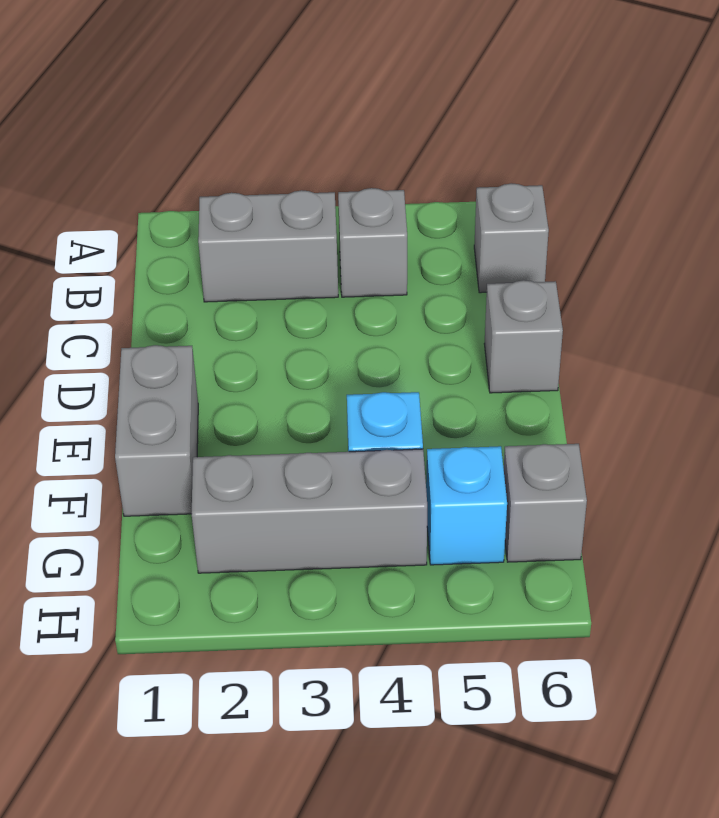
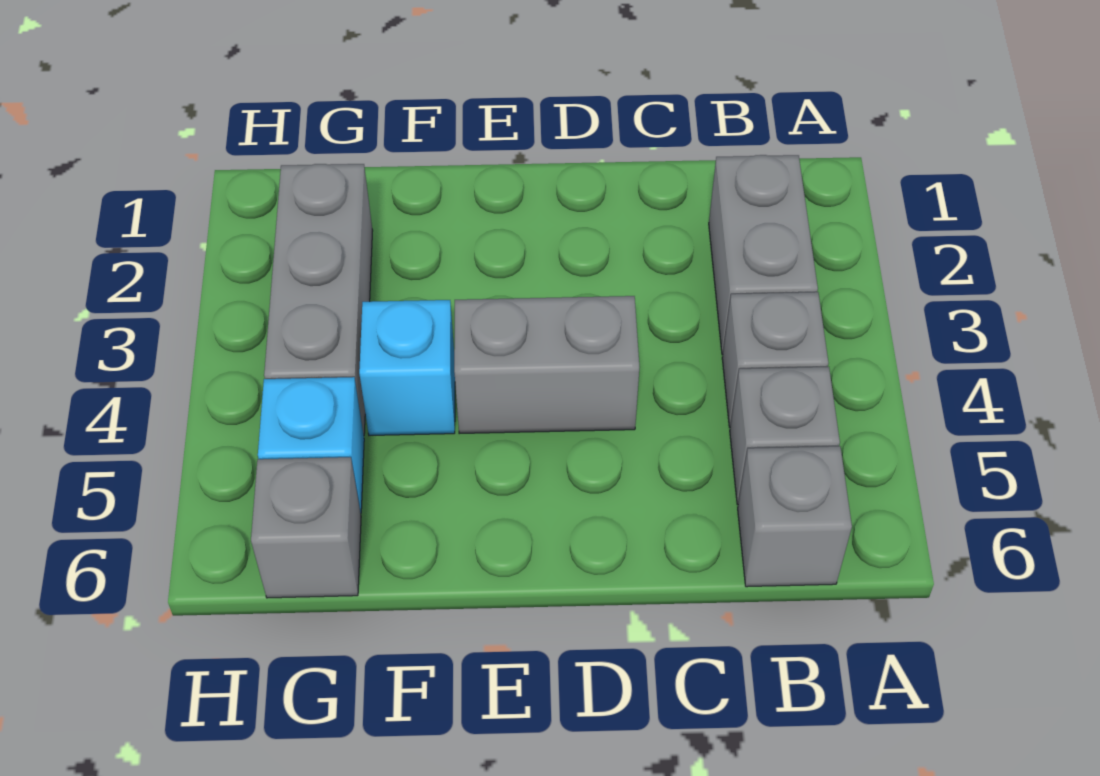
grey 1x1 brick [484,280,563,393] -> grey 1x1 brick moved to [730,367,840,505]
grey 1x2 brick [115,345,198,516] -> grey 1x2 brick moved to [454,296,639,434]

